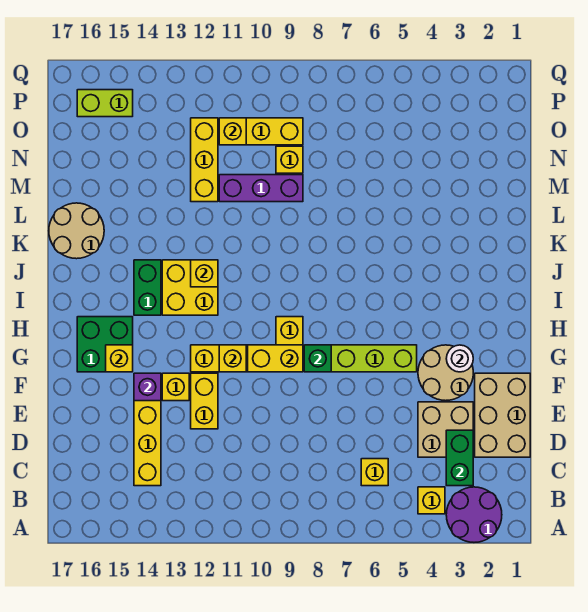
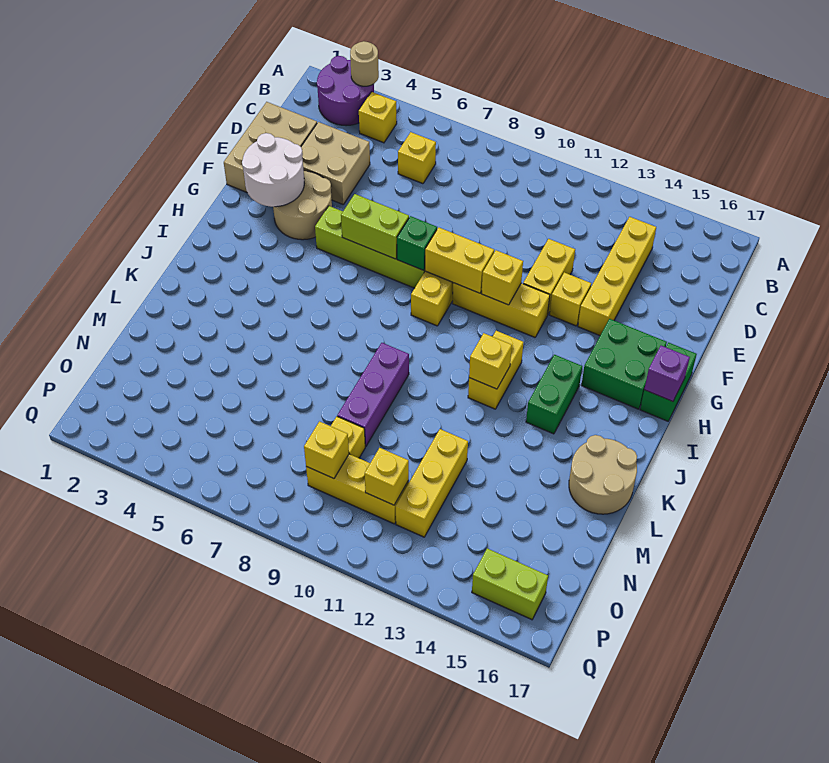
none -> tan 1x1 round brick [350,41,379,86]
green 1x2 brick [446,430,473,486] -> green 1x2 brick moved to [640,343,697,421]
purple 1x1 brick [134,373,161,401] -> purple 1x1 brick moved to [644,346,690,401]
white 1x1 round brick [446,345,473,372] -> white 2x2 round brick [242,133,304,207]
none -> lime 1x2 brick [341,194,409,259]
yellow 1x1 brick [106,345,133,372] -> yellow 1x1 brick moved to [304,421,349,479]
yellow 2x2 brick [162,260,218,315] -> yellow 1x2 brick [468,331,523,409]
purple 1x3 brick [219,175,303,202] -> purple 1x3 brick turned to [337,343,409,446]

